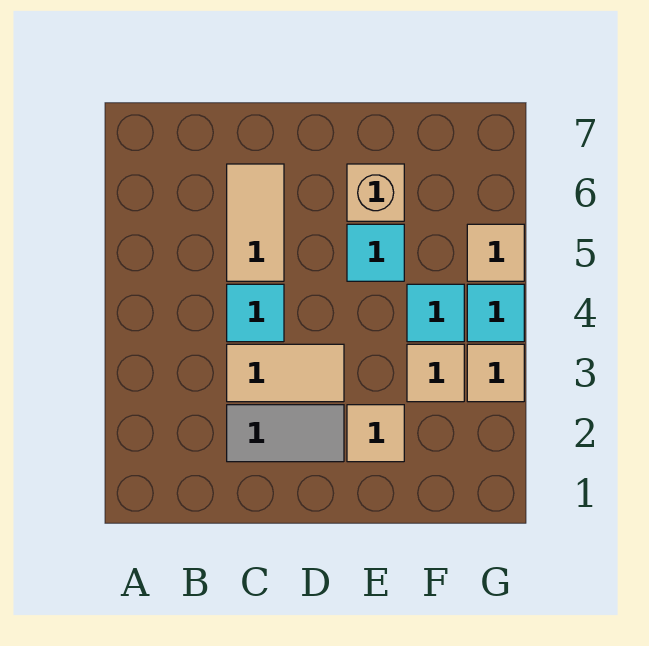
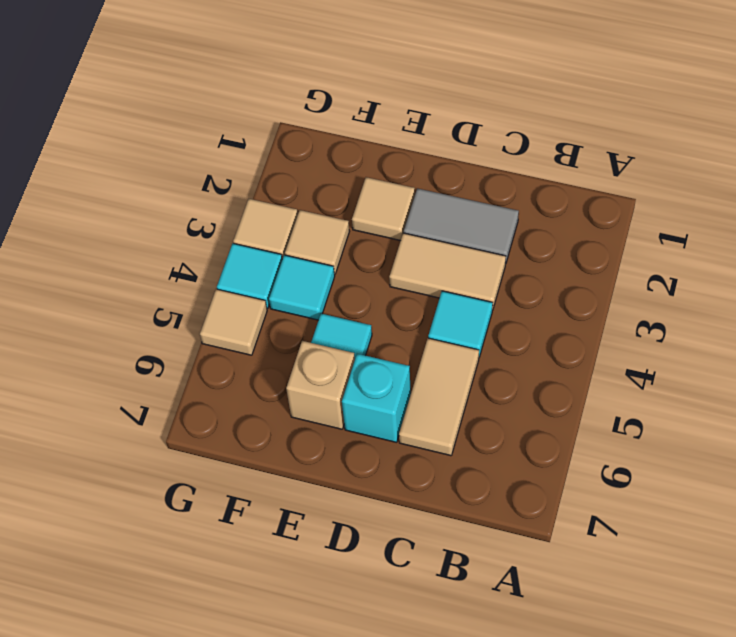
none -> cyan 1x1 brick [342,354,411,442]

